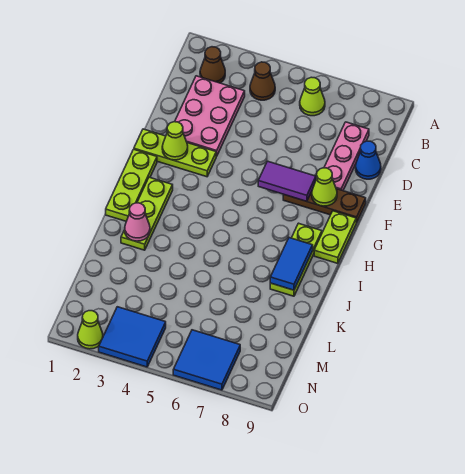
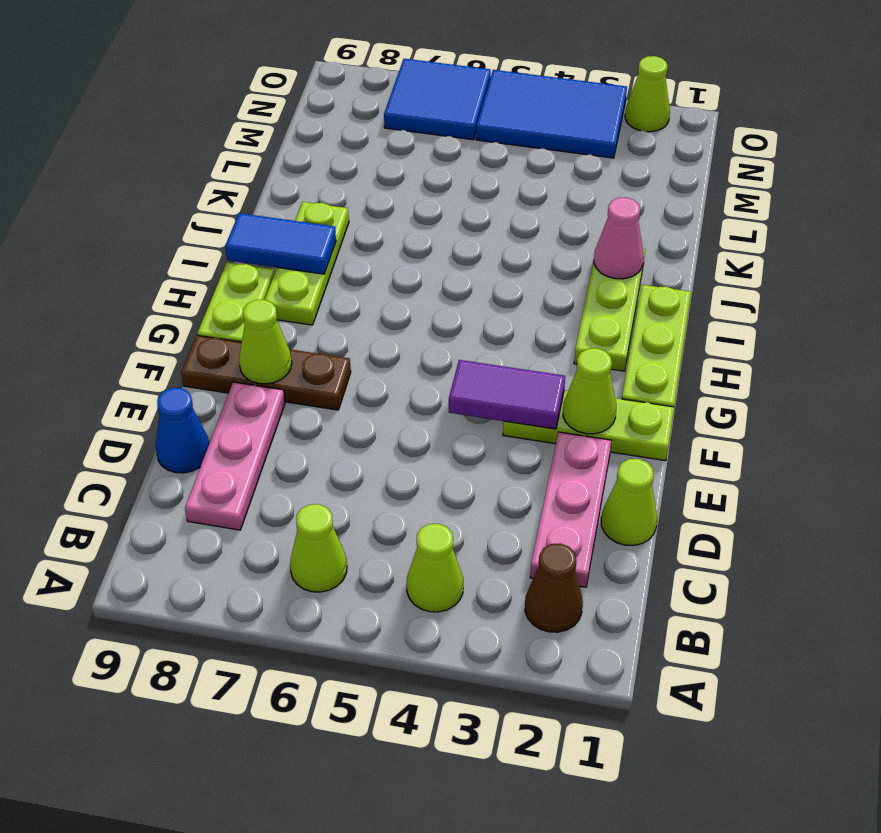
brown 1x1 cone [250,62,275,100] -> lime 1x1 cone [407,524,463,612]
pink 2x3 plate [175,76,245,156] -> pink 1x3 plate [530,432,612,587]
none -> lime 1x1 cone [601,459,657,545]
purple 1x2 tile [258,161,316,201] -> purple 1x2 tile moved to [449,360,565,429]
blue 1x2 tile [270,238,313,290] -> blue 1x2 tile turned to [225,213,336,274]
blue 2x2 tile [99,307,166,367] -> blue 2x3 tile [476,70,627,158]

